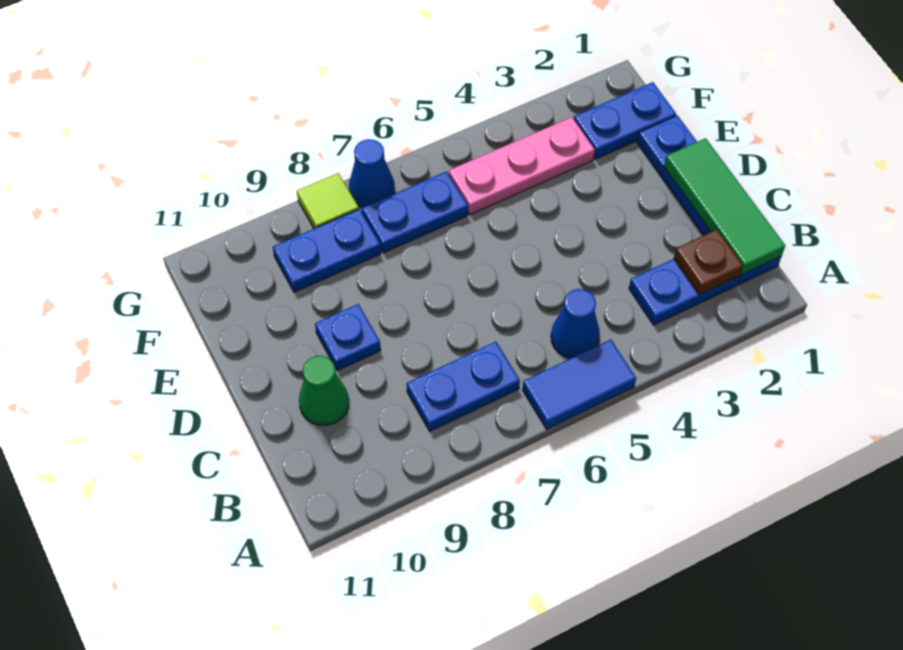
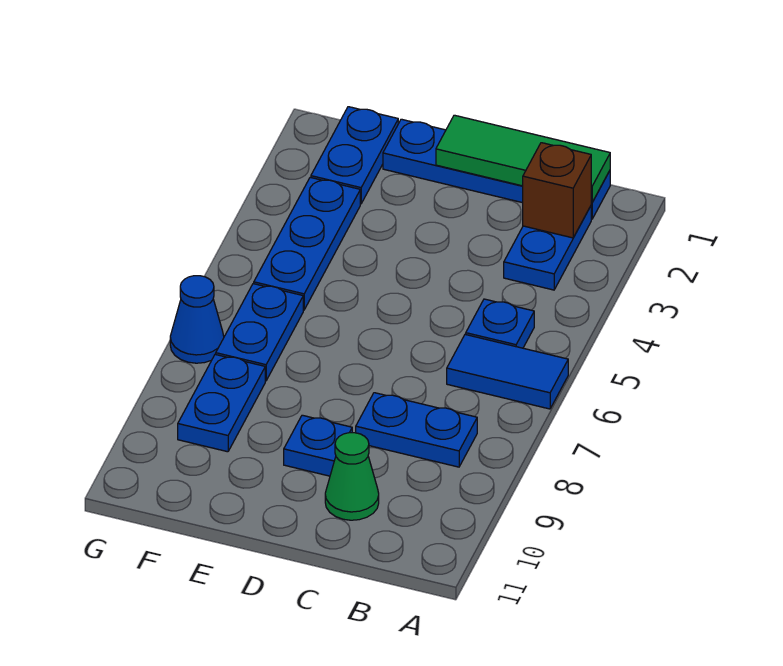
blue 1x2 tile [523,340,636,429] -> blue 1x2 tile turned to [447,334,568,409]
brown 1x1 plate [674,230,743,295] -> brown 1x1 brick [523,143,591,238]
blue 1x1 cone [551,289,600,359] -> blue 1x1 plate [466,299,534,348]
blue 1x2 plate [407,342,520,431] -> blue 1x2 plate turned to [356,393,477,467]
pink 1x3 plate [449,117,595,215] -> blue 1x3 plate [254,177,360,310]
lime 1x1 tile [297,173,359,228] -> none

